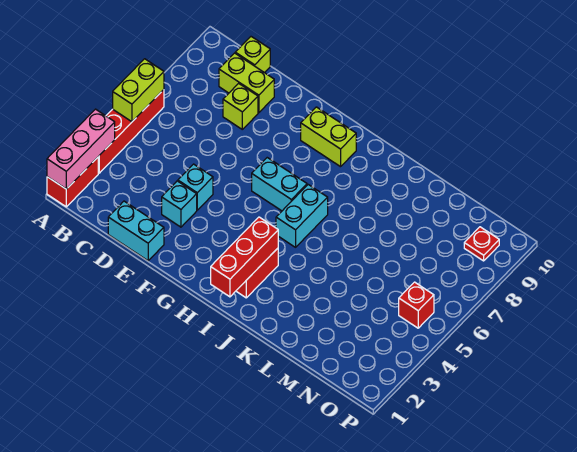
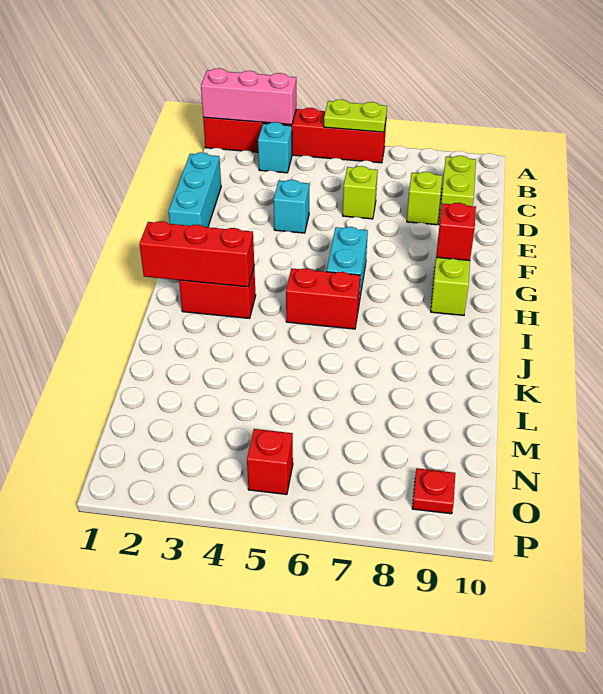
lime 1x2 brick [113,59,164,122] -> lime 1x2 plate [324,100,387,132]
lime 1x1 brick [235,37,270,73] -> lime 1x1 brick moved to [343,166,378,219]
cyan 1x2 brick [108,201,164,261] -> cyan 1x3 brick [168,152,221,227]
cyan 1x1 brick [162,181,197,227] -> cyan 1x1 brick moved to [258,122,292,173]
none -> red 1x1 brick [436,203,476,261]
cyan 1x2 brick [276,185,328,247] -> red 1x2 brick [286,268,360,329]

